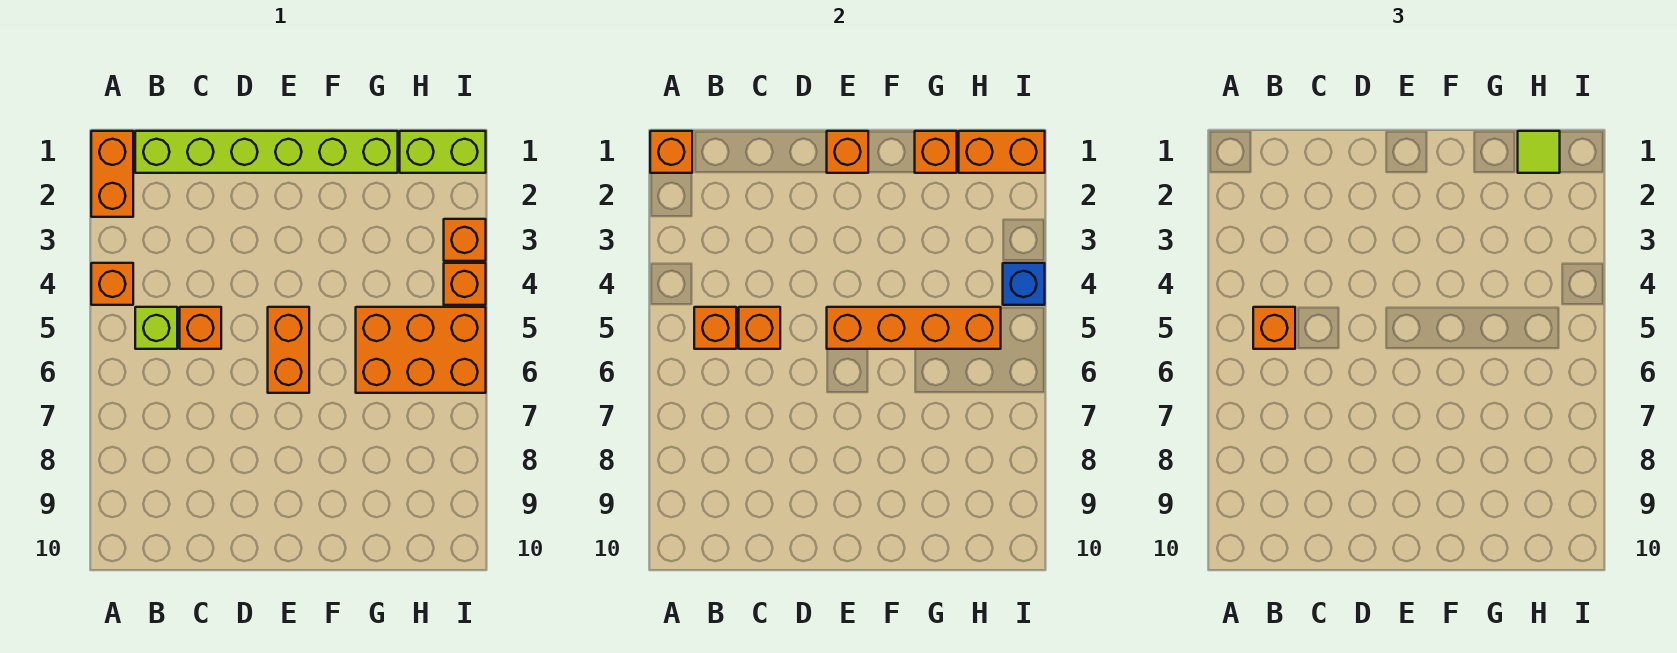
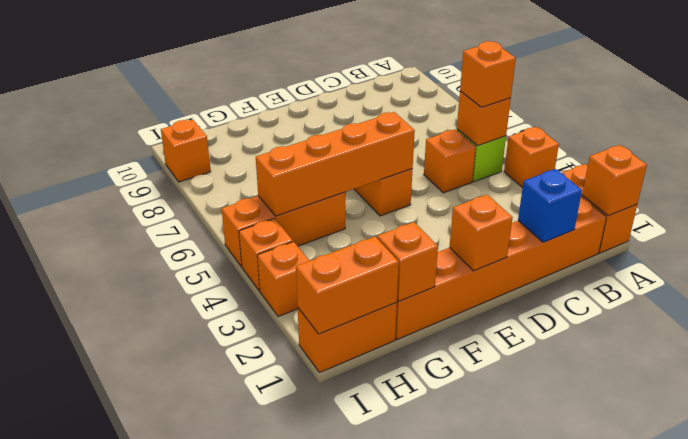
lime 1x6 brick [135,131,398,173] -> orange 1x6 brick [395,197,606,340]
orange 1x1 brick [739,307,780,349] -> orange 1x1 brick moved to [161,120,211,182]
orange 2x3 brick [356,307,486,393] -> orange 1x3 brick [222,192,345,267]
lime 1x2 brick [400,131,486,173] -> orange 1x2 brick [298,302,397,373]
lime 1x1 tile [1518,131,1560,173] -> none
blue 1x1 brick [1003,263,1045,305] -> blue 1x1 brick moved to [518,169,582,242]

